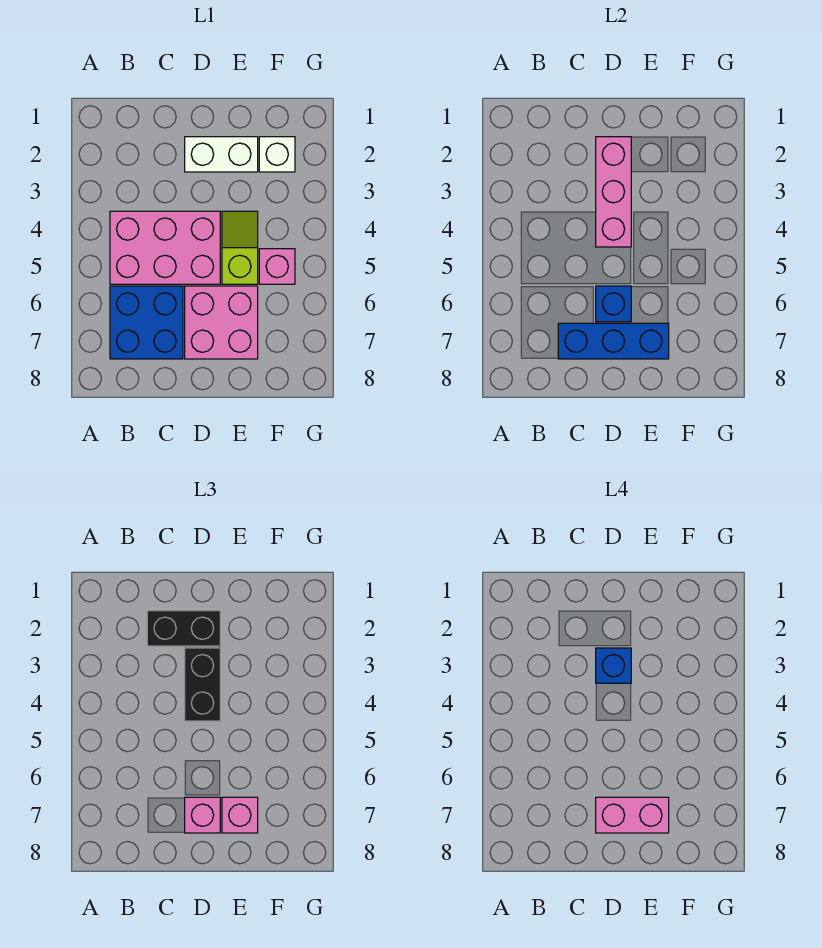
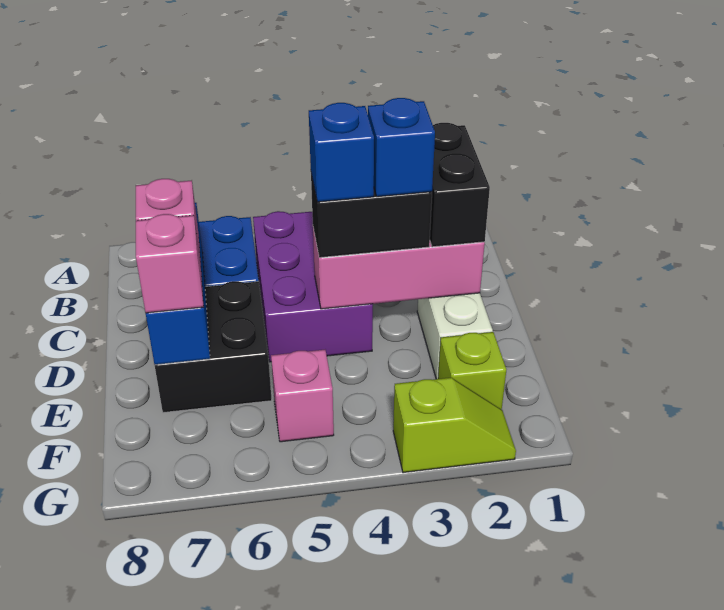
pink 2x3 brick [110,211,220,284] -> purple 2x3 brick [253,211,373,362]
pink 2x2 brick [185,286,258,359] -> black 2x2 brick [155,281,272,413]
blue 1x1 brick [596,286,631,322] -> blue 1x1 brick moved to [309,103,374,202]
pink 1x2 brick [596,797,669,833] -> none
lime 1x2 slope [222,211,258,284] -> lime 1x2 slope moved to [393,378,516,473]
white 1x1 brick [259,137,295,172] -> lime 1x1 brick [438,332,506,409]

